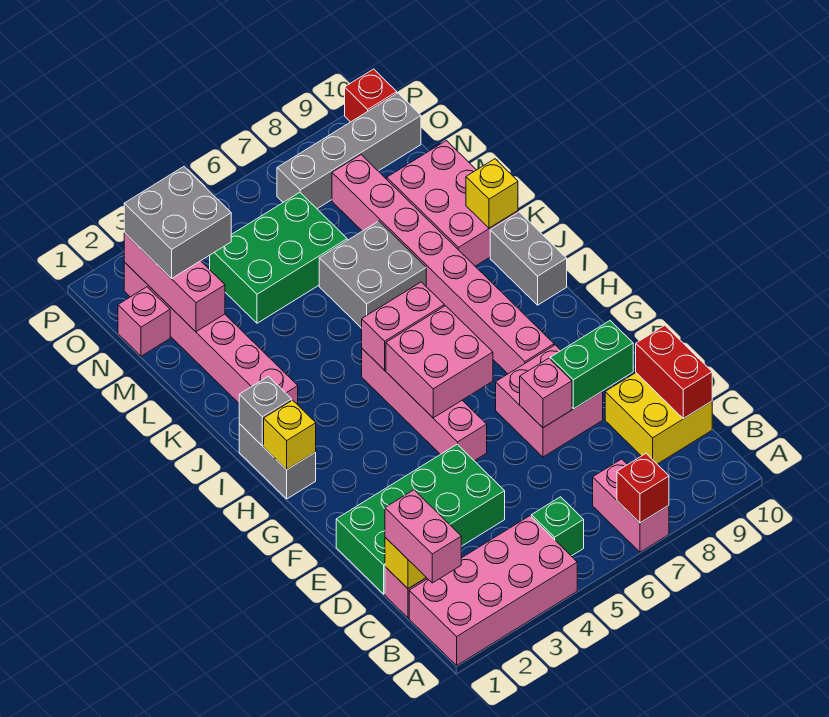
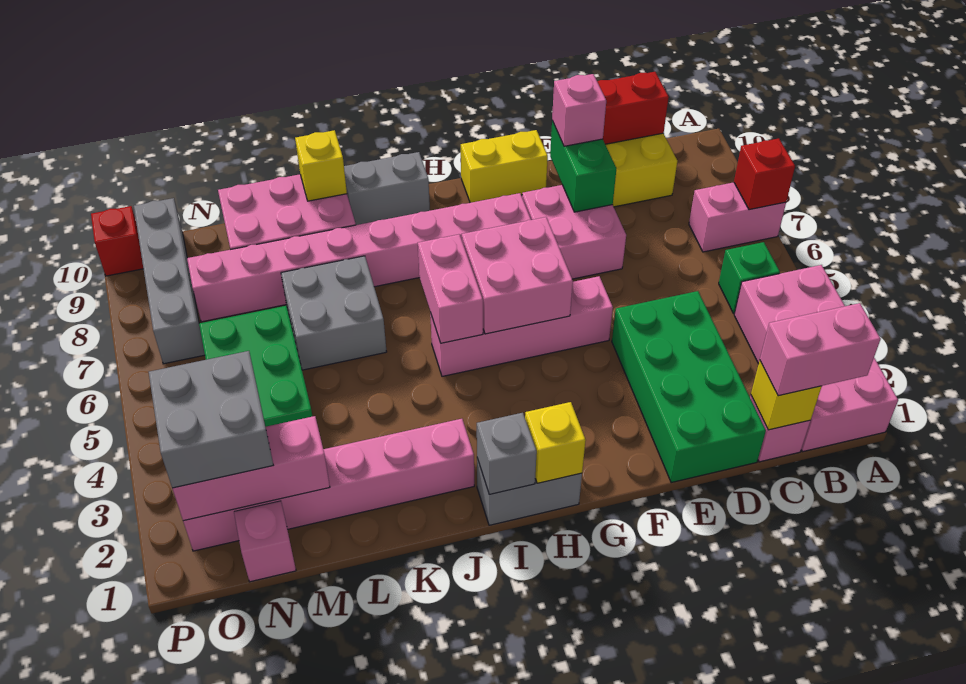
pink 1x1 brick [520,358,572,428] -> pink 1x1 brick moved to [552,74,606,146]
none -> yellow 1x2 brick [461,130,548,203]

